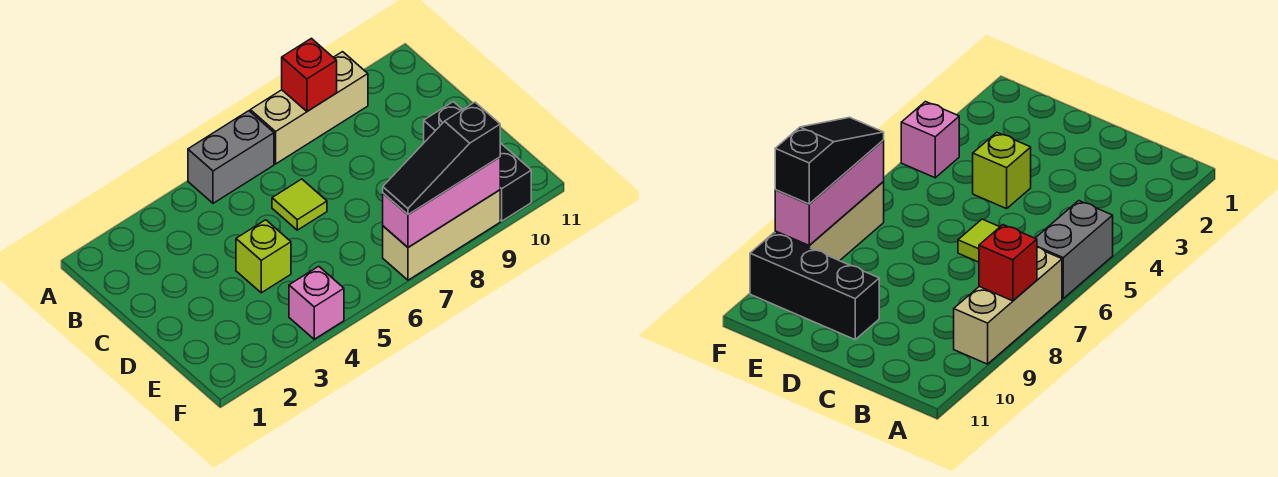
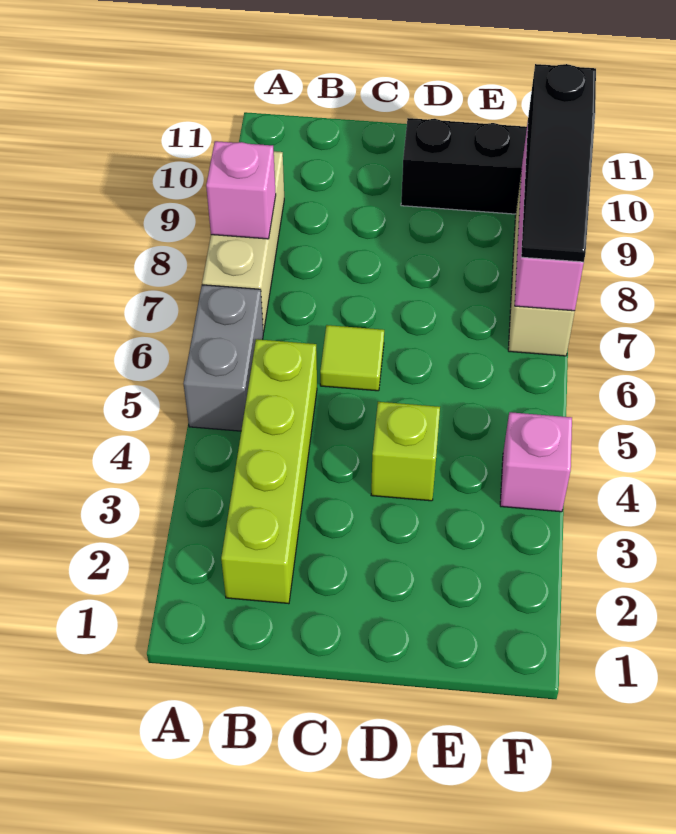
red 1x1 brick [282,38,337,111] -> pink 1x1 brick [206,141,276,239]
none -> lime 1x4 brick [221,339,317,604]

